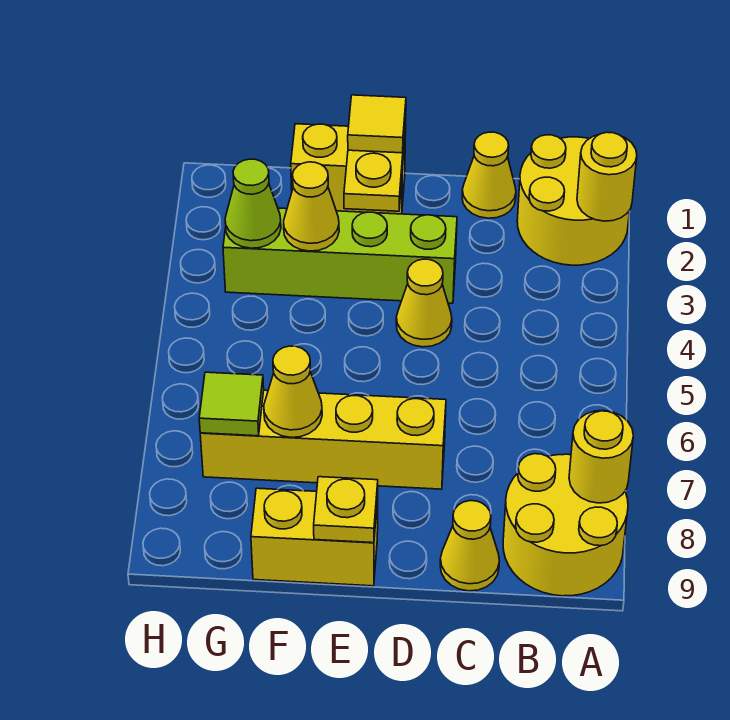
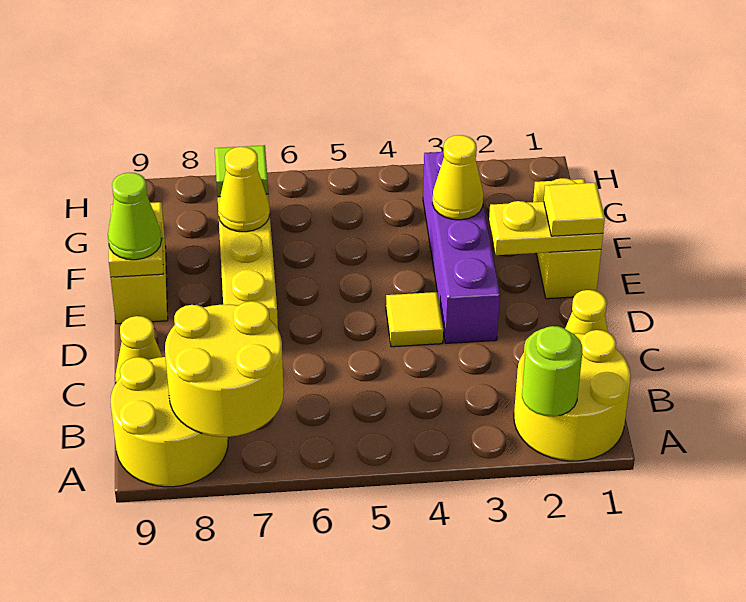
yellow 1x1 round brick [577,132,637,221] -> lime 1x1 round brick [522,326,582,417]
yellow 1x1 round brick [569,410,633,503] -> yellow 2x2 round brick [165,301,284,437]
lime 1x4 brick [223,208,457,303] -> purple 1x4 brick [423,151,500,343]
yellow 1x1 cone [396,259,452,347] -> yellow 1x1 tile [386,292,443,347]
lime 1x1 cone [225,159,281,248] -> lime 1x1 cone moved to [108,173,162,260]

